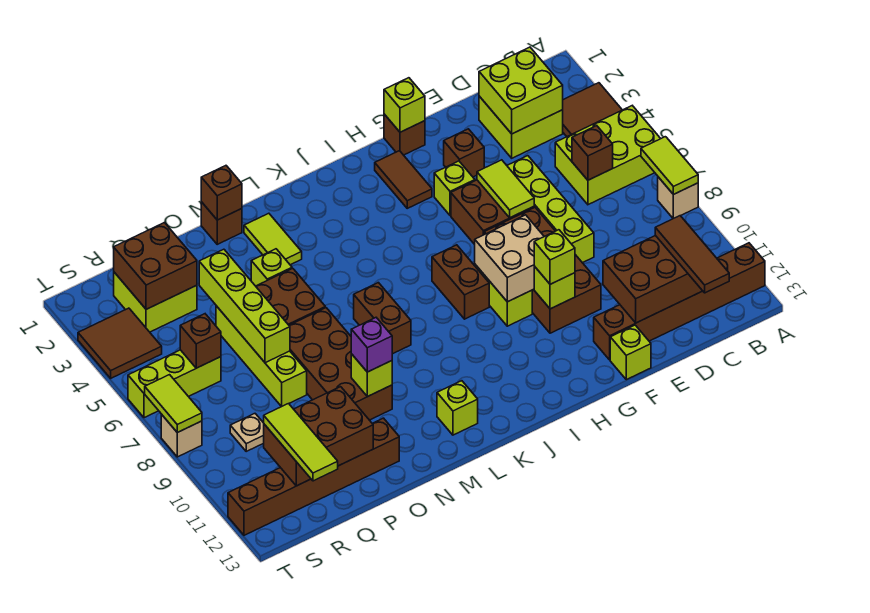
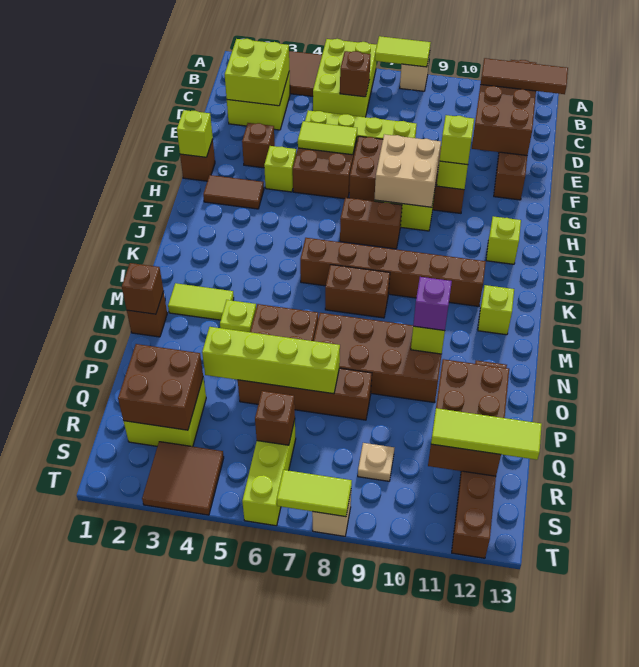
lime 1x1 brick [610,325,651,380] -> lime 1x1 brick moved to [486,216,521,264]
none -> brown 1x6 brick [300,238,486,306]
lime 1x4 brick [216,306,307,407] -> brown 1x4 brick [238,368,372,420]

